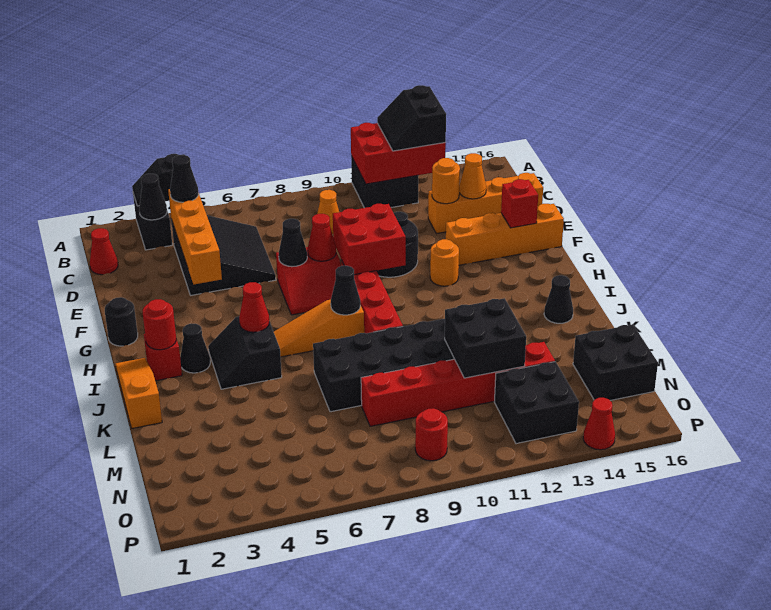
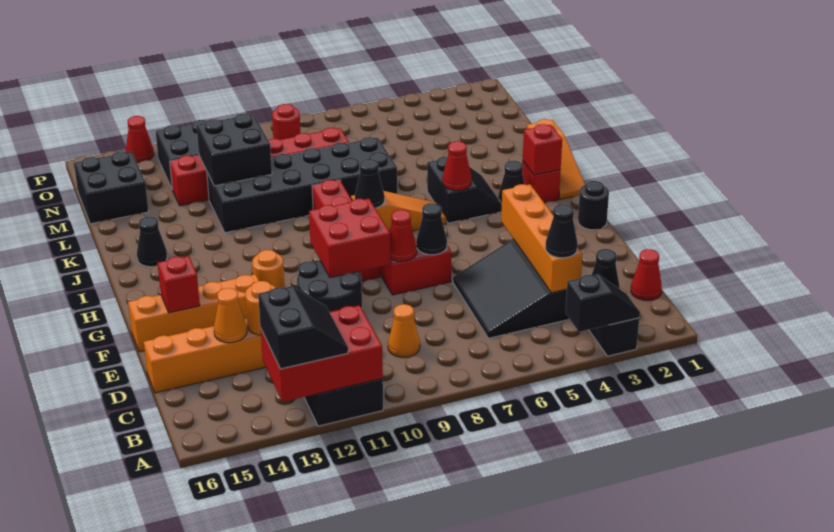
red 1x1 round brick [142,299,176,350] -> red 1x1 brick [523,124,562,175]

